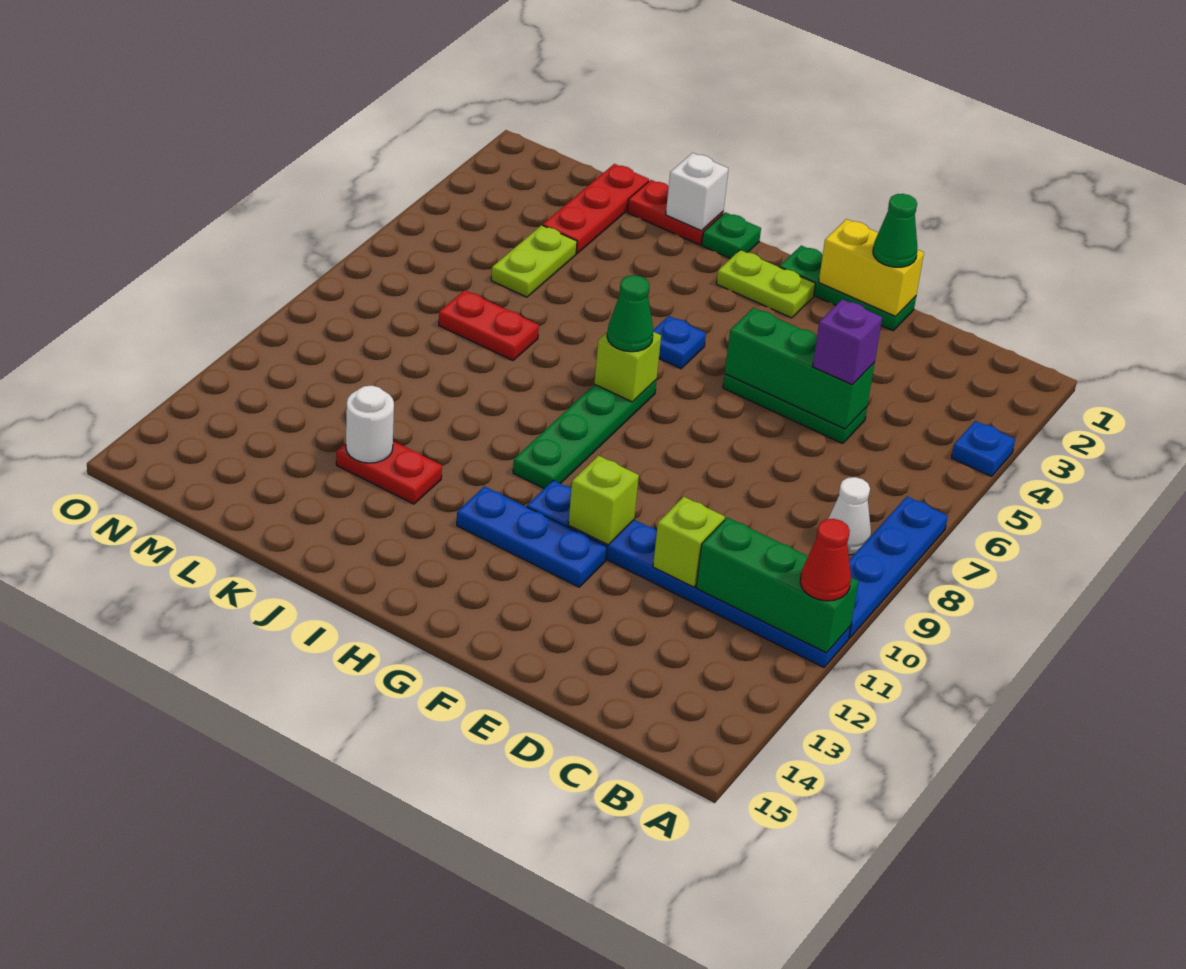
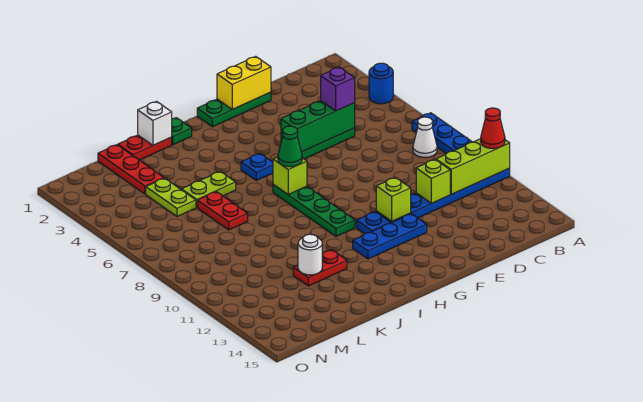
blue 1x1 plate [951,421,1015,476] -> blue 1x1 round brick [369,63,393,104]
green 1x3 brick [696,518,859,653] -> lime 1x3 brick [436,139,510,194]
green 1x1 cone [873,194,917,267] -> none
lime 1x2 plate [716,250,815,318] -> lime 1x2 plate moved to [182,171,236,207]
red 1x2 plate [439,290,539,361] -> red 1x2 plate turned to [198,192,248,230]

